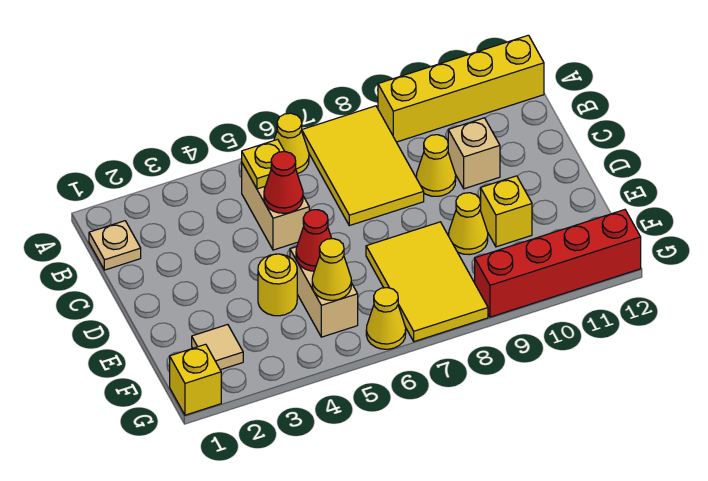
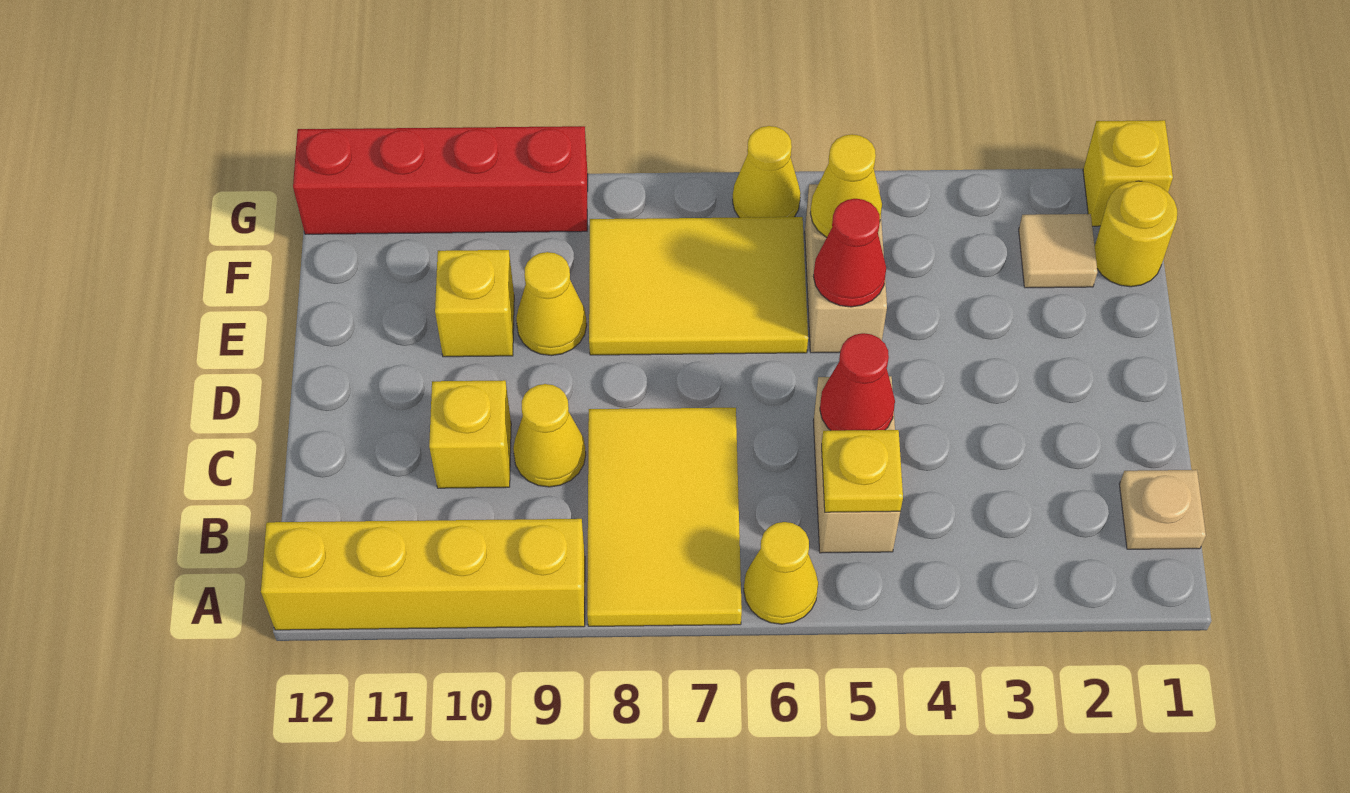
tan 1x1 brick [448,118,500,189] -> yellow 1x1 brick [429,380,511,488]
yellow 1x1 round brick [258,254,297,316] -> yellow 1x1 round brick moved to [1095,181,1177,287]
yellow 2x3 tile [366,222,488,342] -> yellow 2x3 tile turned to [589,217,808,355]

